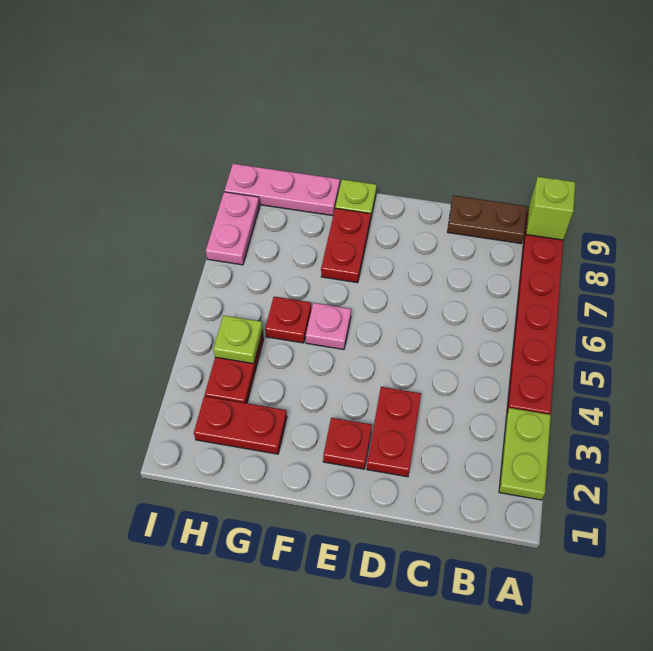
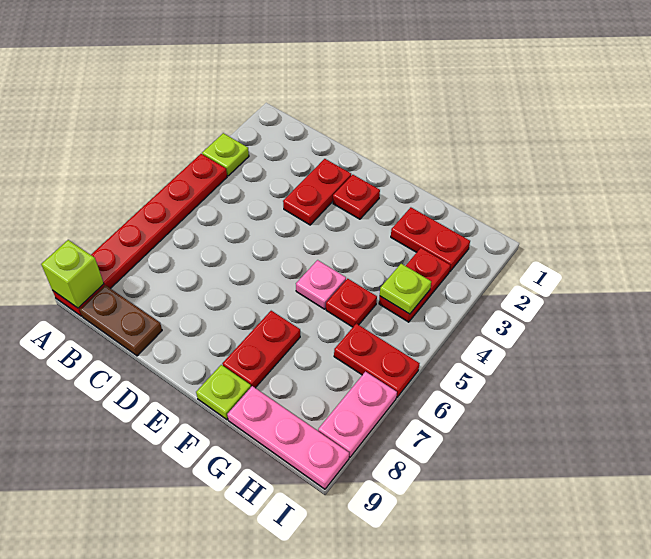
lime 1x2 plate [499,408,551,500] -> lime 1x1 plate [202,133,249,176]
none -> red 1x2 plate [334,324,420,397]

